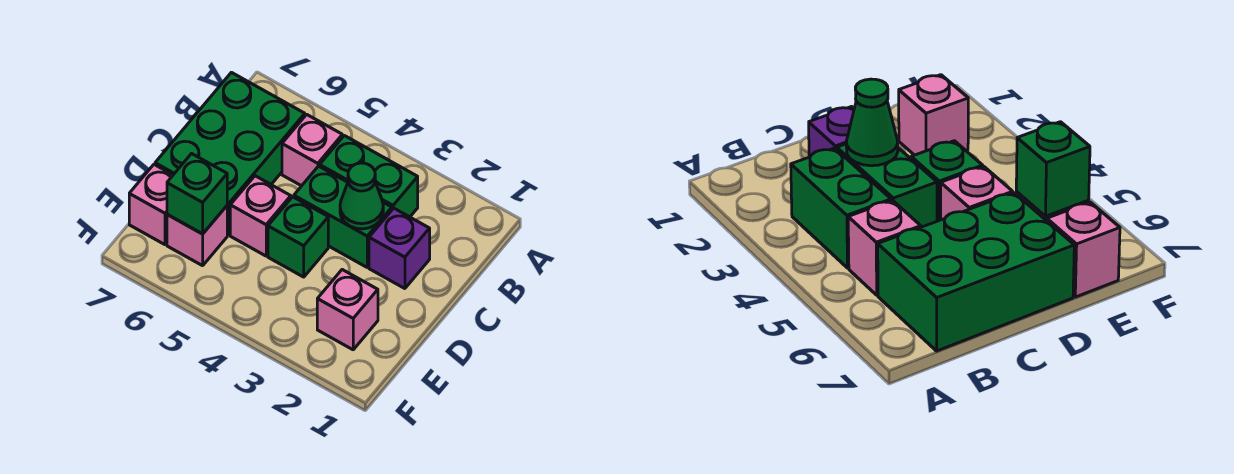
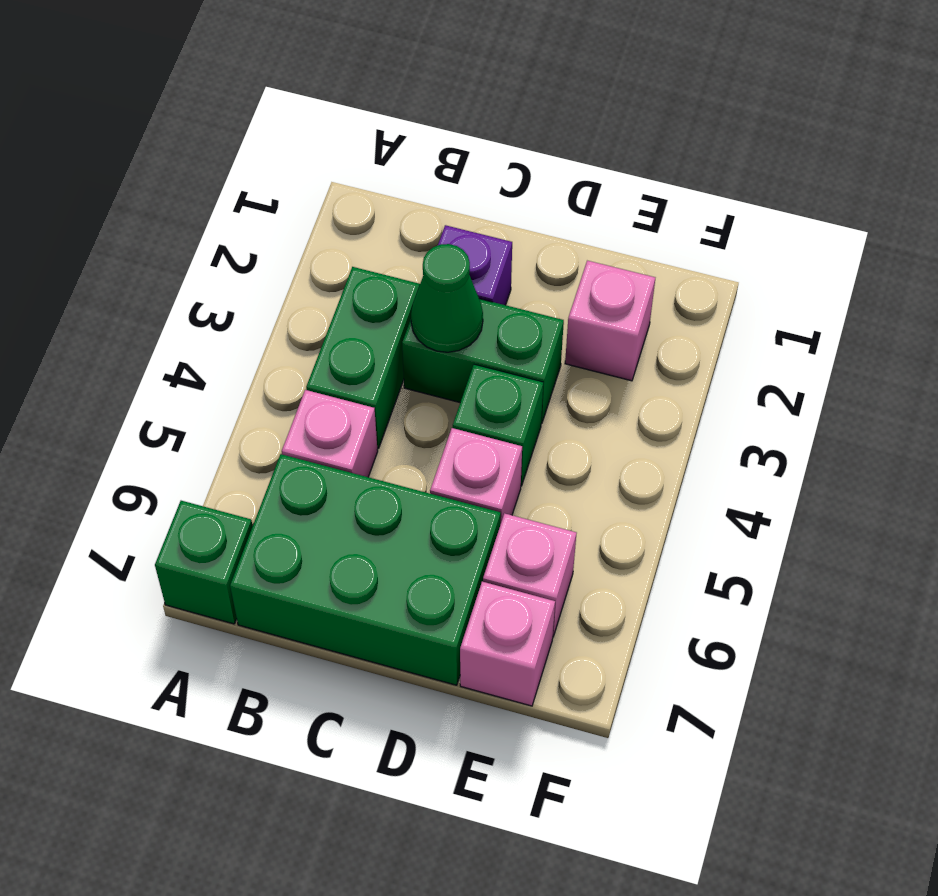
green 1x2 brick [294,166,392,267] -> green 1x2 brick turned to [402,299,564,424]
green 1x1 brick [167,154,227,234] -> green 1x1 brick moved to [155,501,253,624]

